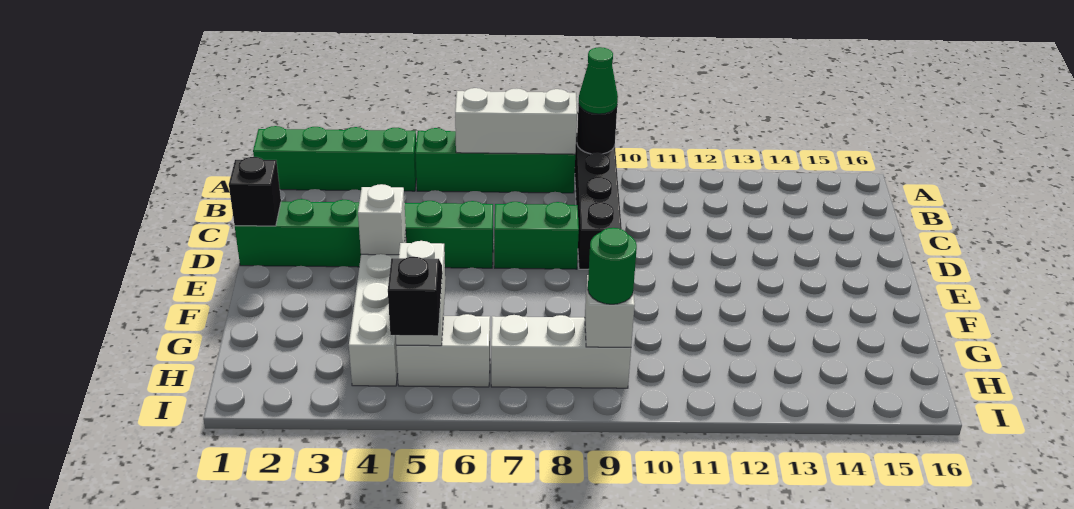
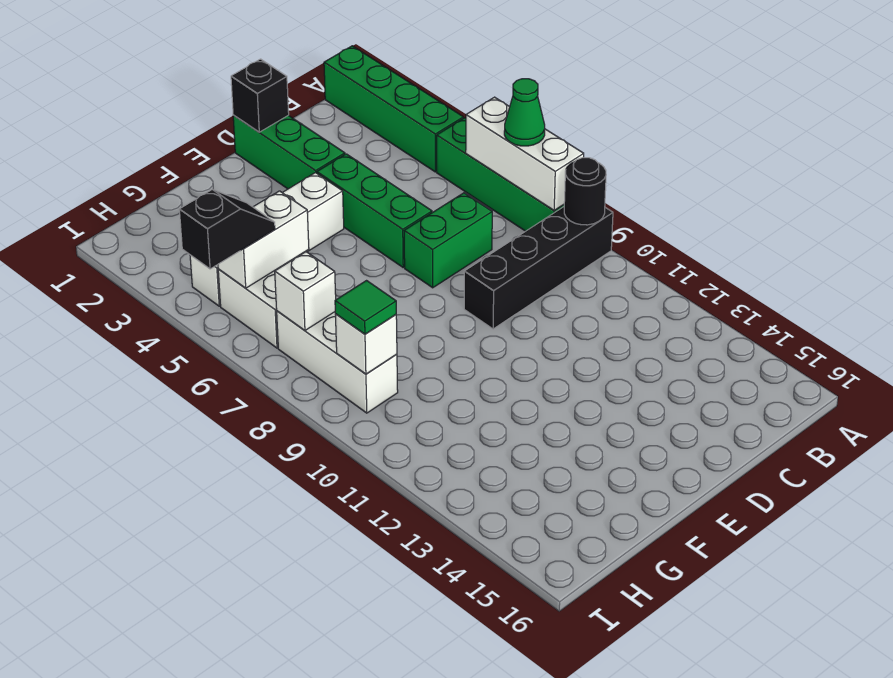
green 1x1 cone [579,47,618,114] -> green 1x1 cone moved to [504,79,545,146]
green 1x2 brick [494,202,579,269] -> green 1x2 brick turned to [404,193,492,288]
white 1x1 brick [358,184,406,255] -> white 1x1 brick moved to [275,252,336,330]
green 1x1 round brick [588,228,637,304] -> green 1x1 tile [335,281,396,334]

